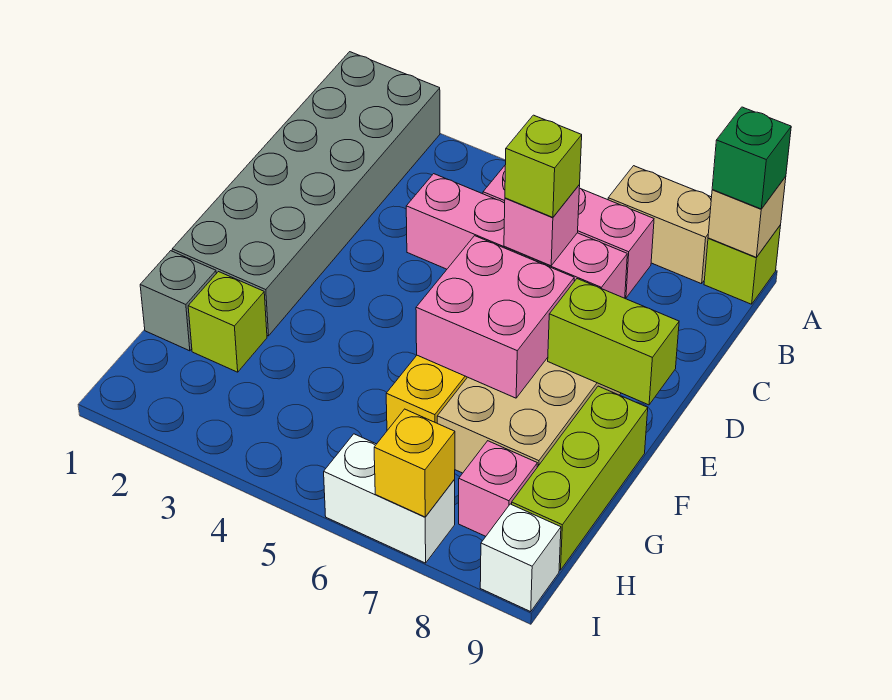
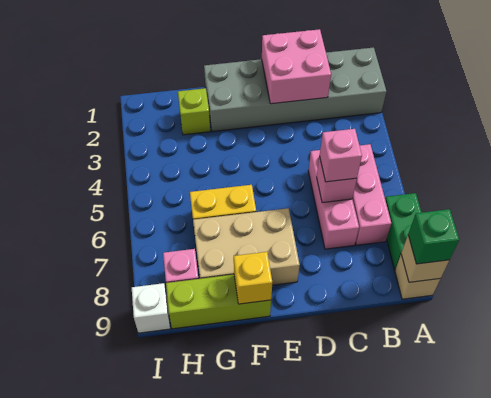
tan 1x2 brick [608,166,712,284] -> green 1x2 brick [385,193,422,269]
lime 1x1 brick [704,225,781,304] -> tan 1x1 brick [395,255,440,299]
pink 1x4 brick [406,174,627,298] -> pink 1x3 brick [308,150,359,249]
lime 1x1 brick [505,115,582,217] -> pink 1x1 brick [320,129,362,182]
pink 2x2 brick [416,236,574,398] -> pink 2x2 brick moved to [262,29,331,104]
lime 1x2 brick [548,279,679,405] -> none
grey 1x1 brick [140,251,216,351] -> none
white 1x2 brick [324,434,455,563] -> none
yellow 1x1 brick [374,409,455,517] -> yellow 1x1 brick moved to [234,252,272,304]

